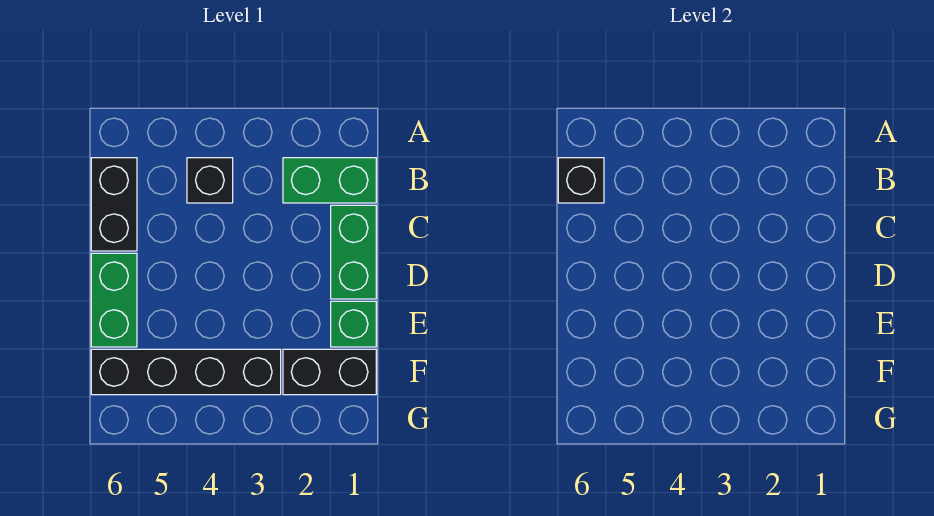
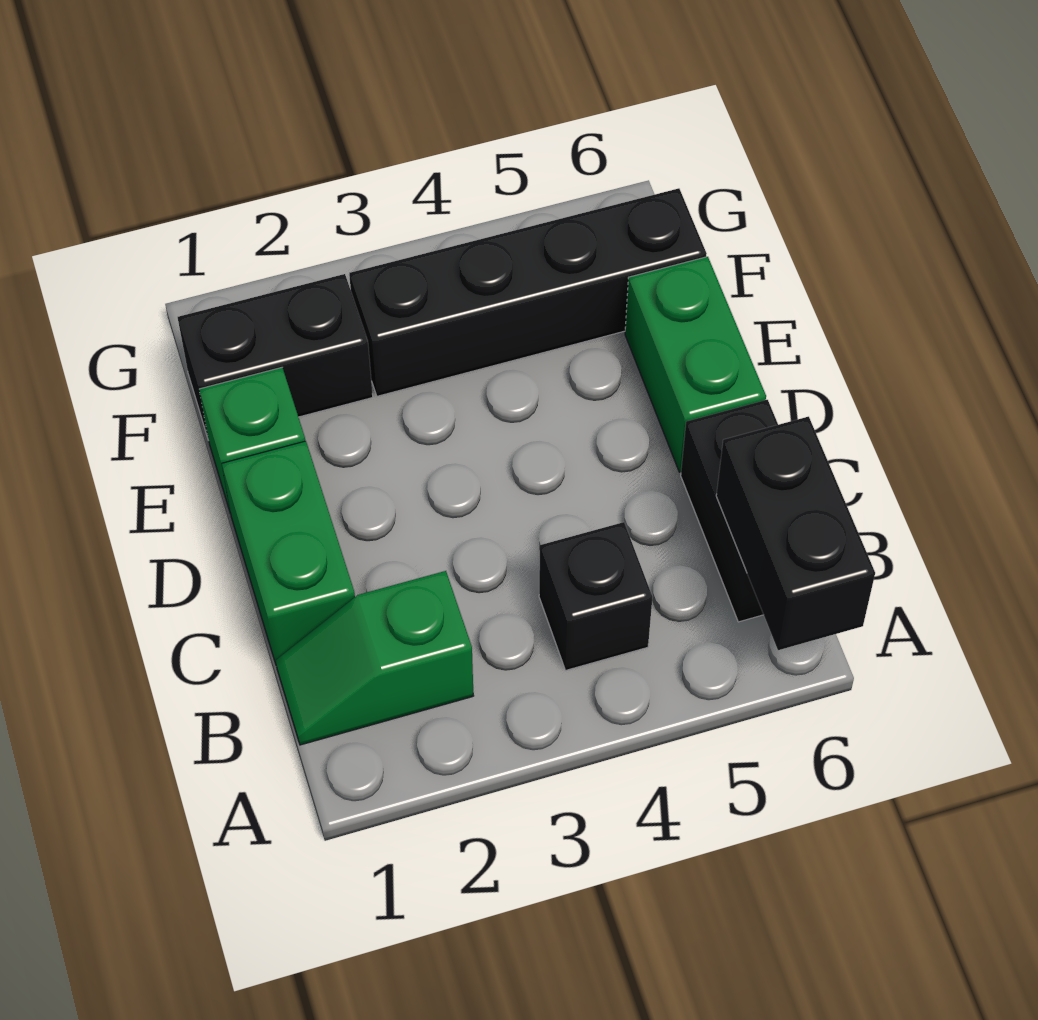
green 1x2 brick [283,158,376,203] -> green 1x2 slope [276,571,474,745]
black 1x1 brick [558,158,604,203] -> black 1x2 brick [716,417,875,650]

